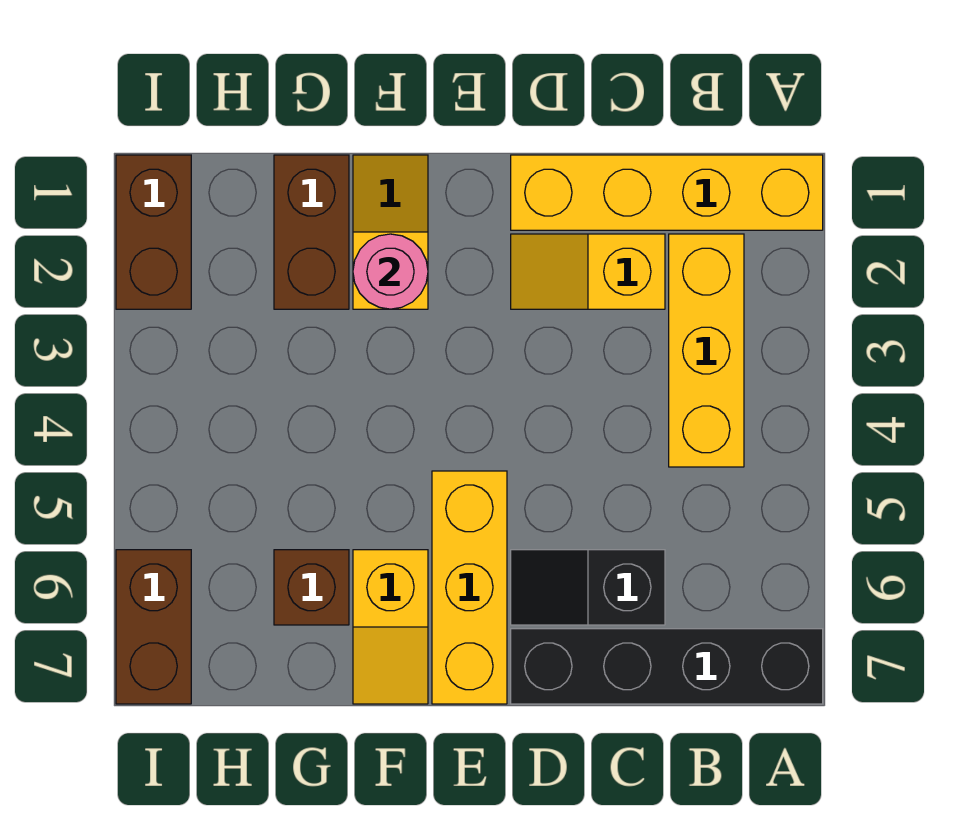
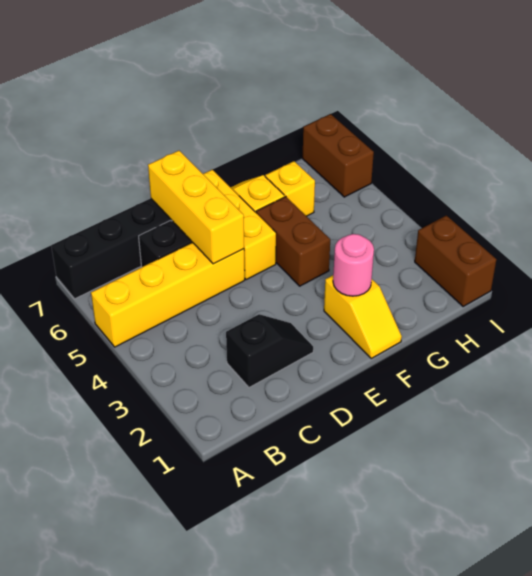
yellow 1x4 brick [511,155,823,230] -> yellow 1x4 brick moved to [91,242,245,347]
yellow 1x3 brick [669,234,744,467] -> yellow 1x3 brick moved to [148,151,244,264]
yellow 1x2 slope [511,234,665,309] -> black 1x2 slope [226,314,313,387]
brown 1x2 brick [274,155,349,309] -> brown 1x2 brick moved to [256,197,330,286]
brown 1x1 brick [274,550,349,625] -> yellow 1x1 brick [265,161,315,216]

